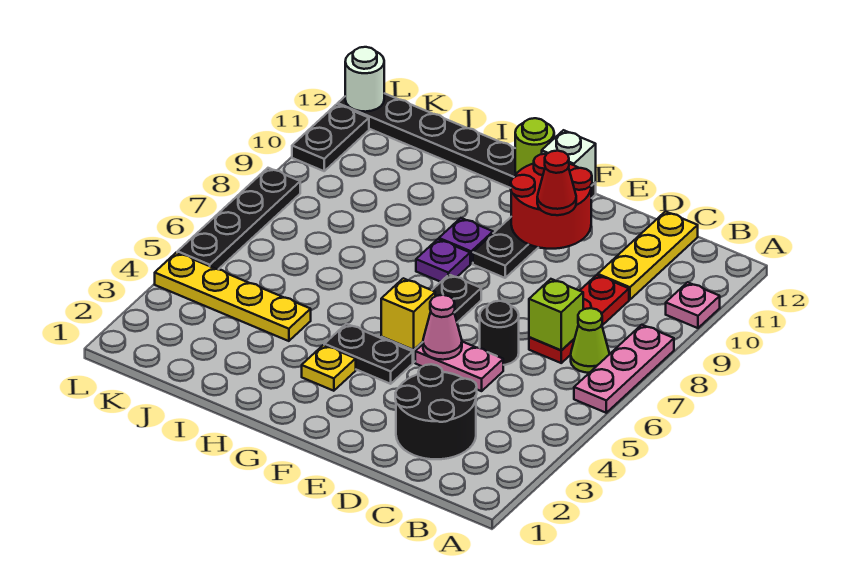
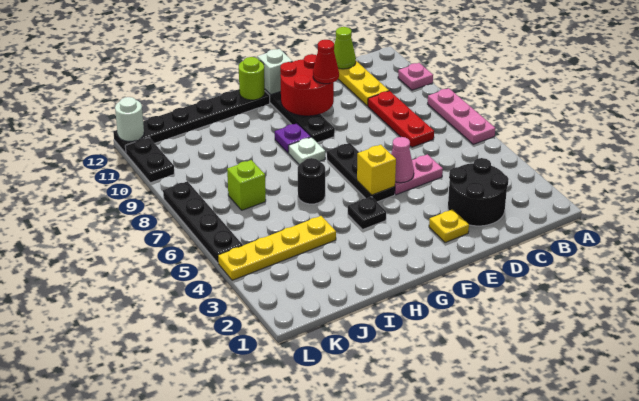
lime 1x1 cone [571,308,609,373] -> lime 1x1 cone moved to [334,27,356,69]
lime 1x1 brick [529,279,583,350] -> lime 1x1 brick moved to [227,160,266,210]
black 1x1 round brick [480,301,519,365] -> black 1x1 round brick moved to [298,158,325,204]
black 1x2 plate [324,324,413,384] -> black 1x1 plate [348,197,386,230]
yellow 1x1 plate [302,345,356,391] -> yellow 1x1 plate moved to [429,209,469,243]
purple 1x1 plate [416,239,470,282] -> white 1x1 plate [289,137,325,164]

